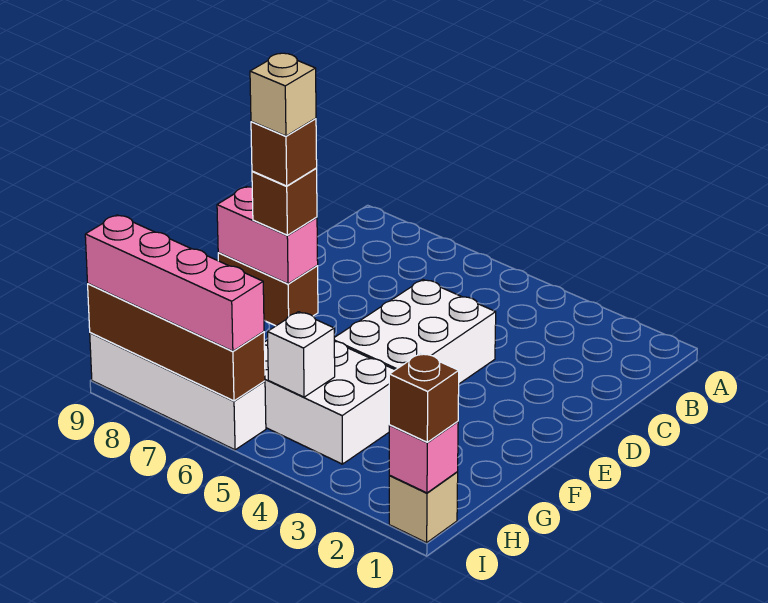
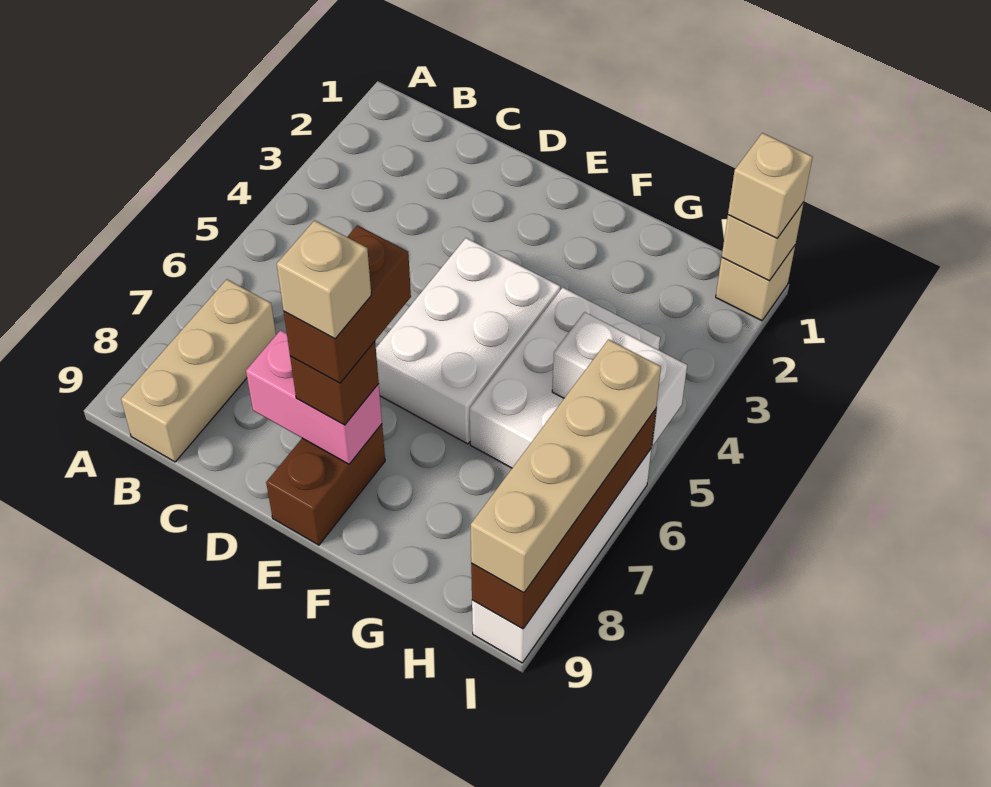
none -> tan 1x3 brick [121,279,276,462]
white 2x3 brick [334,280,496,384] -> white 2x3 brick turned to [376,238,560,444]
pink 1x2 brick [217,187,318,284] -> pink 1x2 brick turned to [246,330,382,464]
brown 1x1 brick [251,118,317,186] -> brown 1x2 brick [284,225,411,383]
white 1x1 brick [268,312,335,397] -> white 1x2 brick [552,312,687,445]
pink 1x1 brick [389,421,458,493] -> tan 1x1 brick [722,202,804,281]
brown 1x1 brick [389,353,459,442] -> tan 1x1 brick [728,133,813,238]
pink 1x4 brick [85,215,264,351] -> tan 1x4 brick [471,339,661,593]

